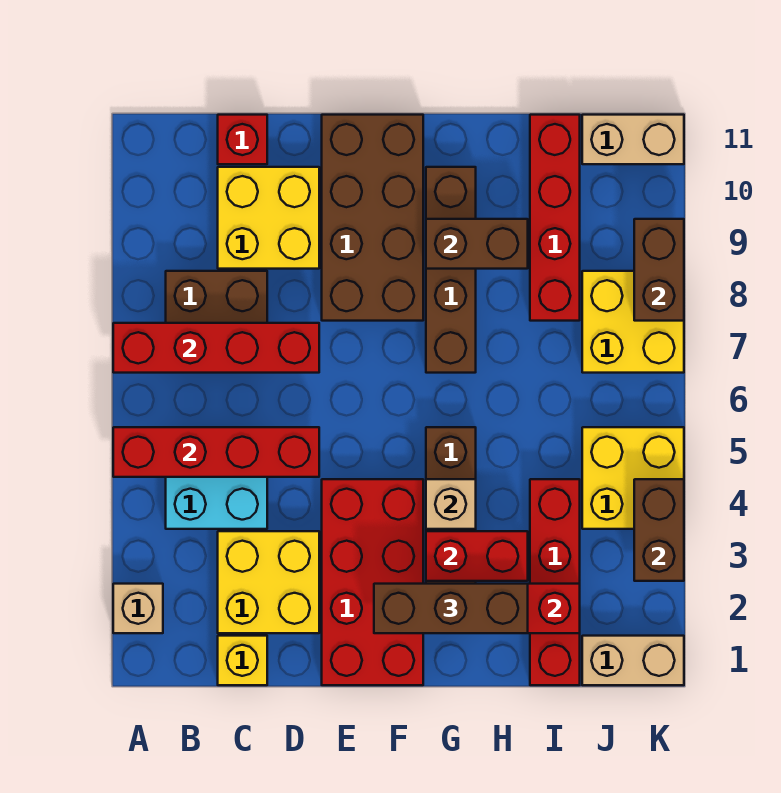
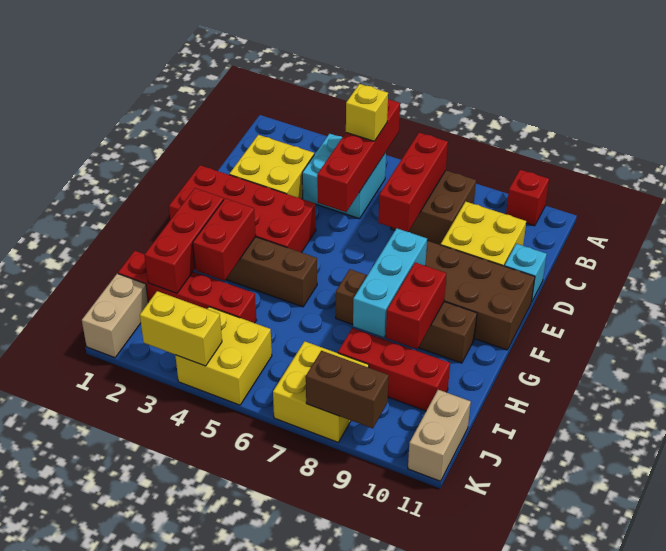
tan 1x1 brick [113,584,163,633] -> none
red 1x4 brick [113,323,319,373] -> red 1x3 brick [378,133,448,232]
yellow 1x1 brick [218,636,267,685] -> yellow 1x1 brick moved to [346,84,388,141]
red 1x1 brick [218,115,267,164] -> red 1x1 brick moved to [506,170,549,226]
none -> cyan 1x1 brick [505,244,547,302]
brown 1x3 brick [374,584,528,633] -> none
none -> cyan 1x3 brick [353,228,427,337]
tan 1x1 brick [426,479,476,529] -> none
brown 1x2 brick [426,219,528,269] -> red 1x2 brick [386,262,446,349]
red 1x4 brick [530,115,580,321] -> red 1x3 brick [338,328,450,411]
brown 1x2 brick [634,479,684,581] -> yellow 1x2 brick [140,291,222,366]

